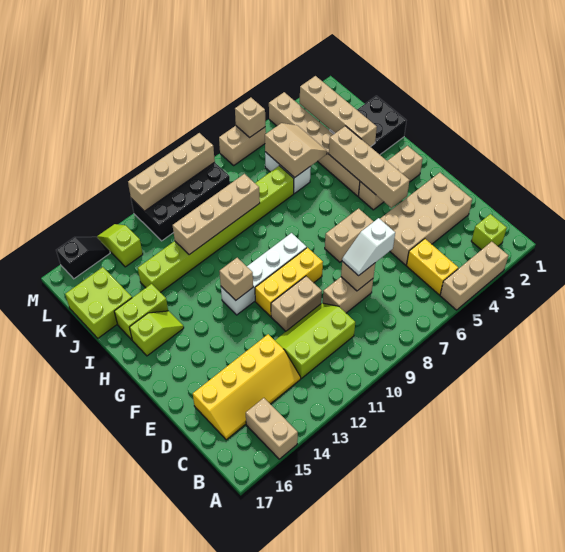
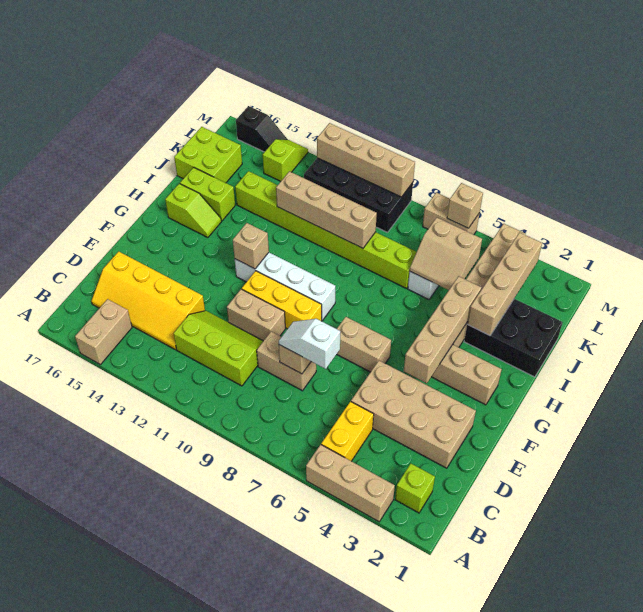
tan 2x2 slope [265,123,327,178] -> tan 2x2 slope turned to [410,218,482,290]

